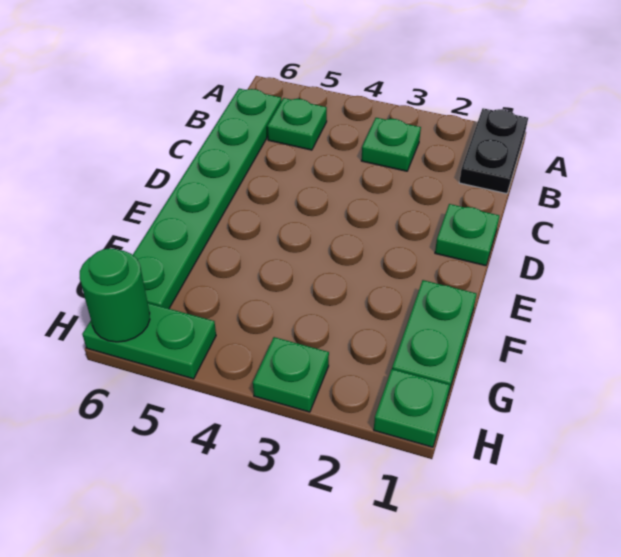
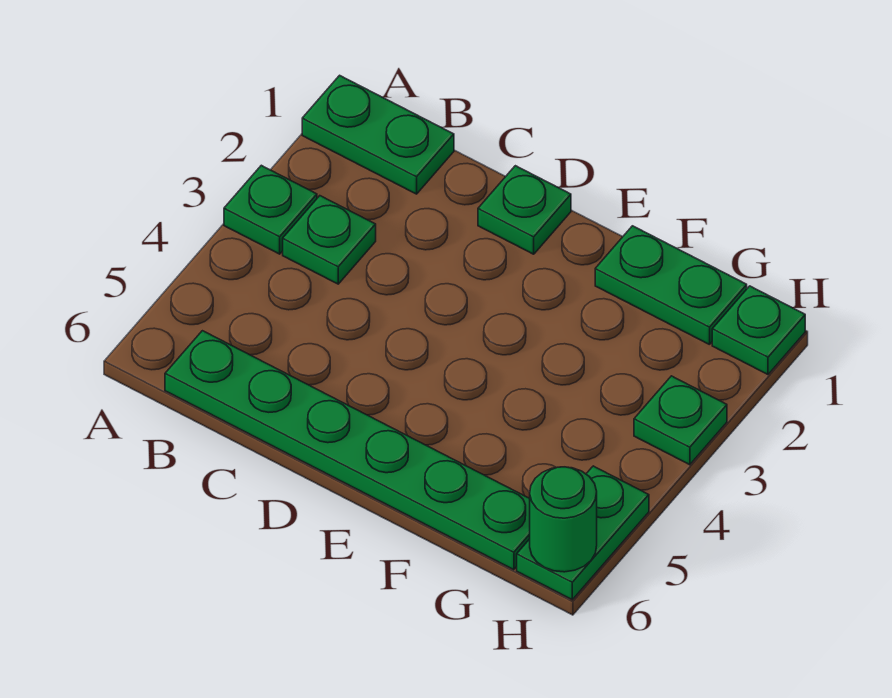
black 1x2 plate [459,108,528,194] -> green 1x2 plate [302,75,454,194]
green 1x1 plate [267,98,327,150] -> green 1x1 plate moved to [224,165,317,254]

